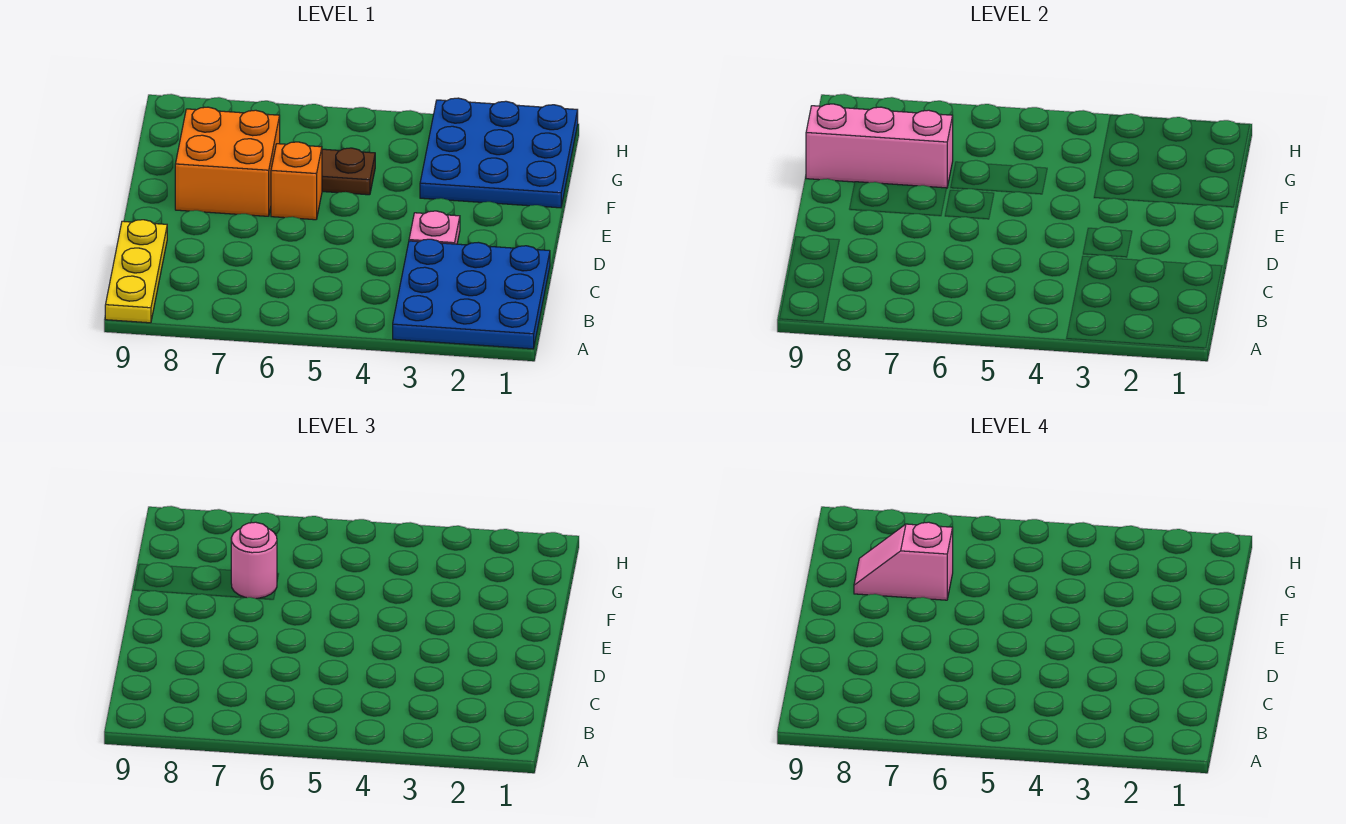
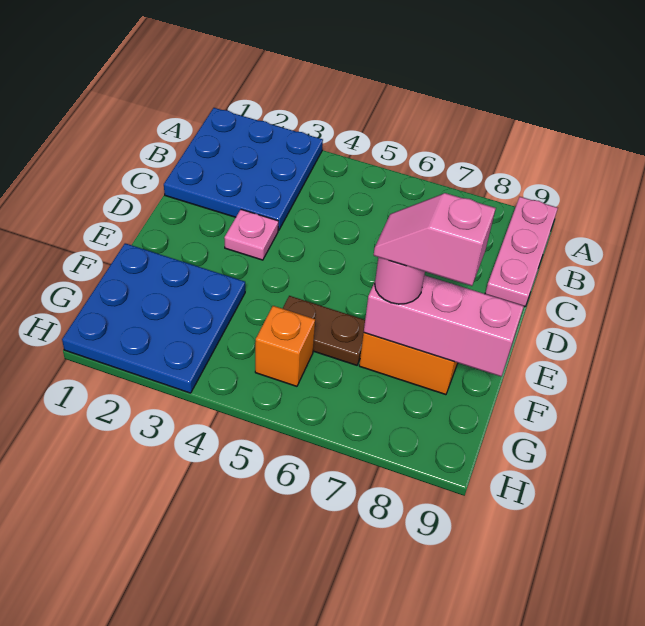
yellow 1x3 plate [105,220,167,323] -> pink 1x3 plate [485,197,558,306]
orange 1x1 brick [271,142,322,220] -> orange 1x1 brick moved to [255,306,315,386]
pink 1x2 slope [854,522,953,600] -> pink 1x2 slope turned to [374,193,496,286]

